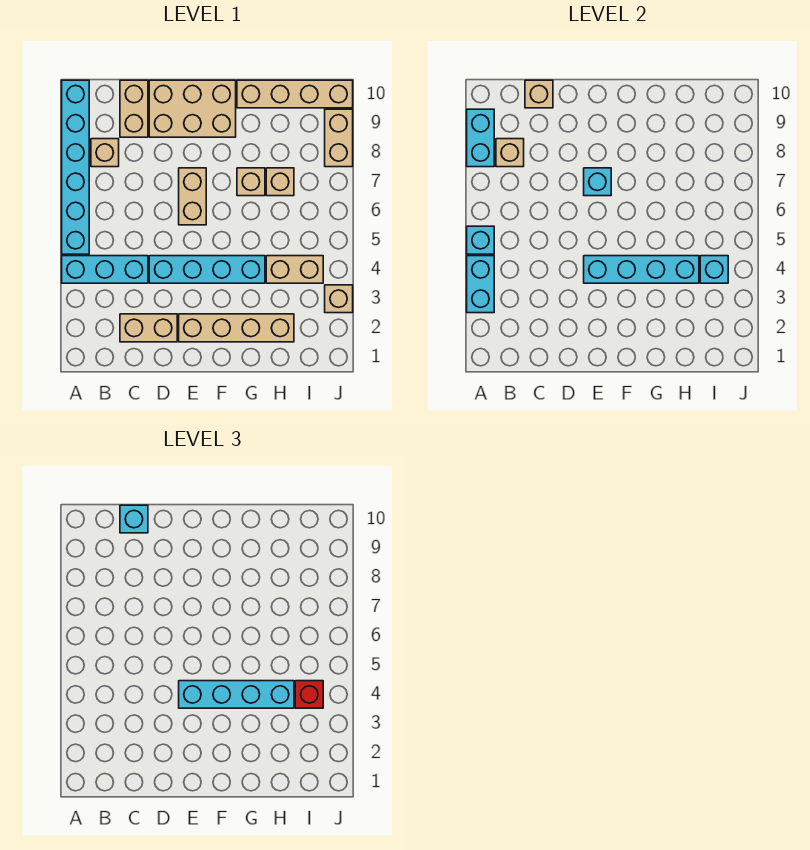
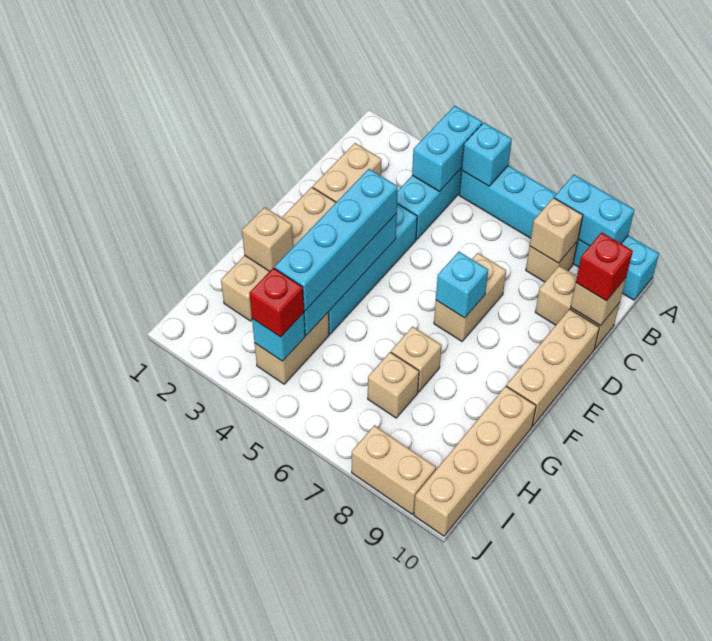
cyan 1x2 brick [467,256,494,313] -> cyan 1x2 brick turned to [412,106,482,191]
cyan 1x1 brick [120,505,148,533] -> red 1x1 brick [576,232,633,301]
tan 2x3 brick [149,80,236,137] -> tan 1x3 brick [507,309,599,426]
tan 1x2 brick [179,168,206,225] -> tan 1x2 brick turned to [434,253,506,341]
tan 1x1 brick [325,285,353,313] -> tan 1x1 brick moved to [242,207,293,271]

